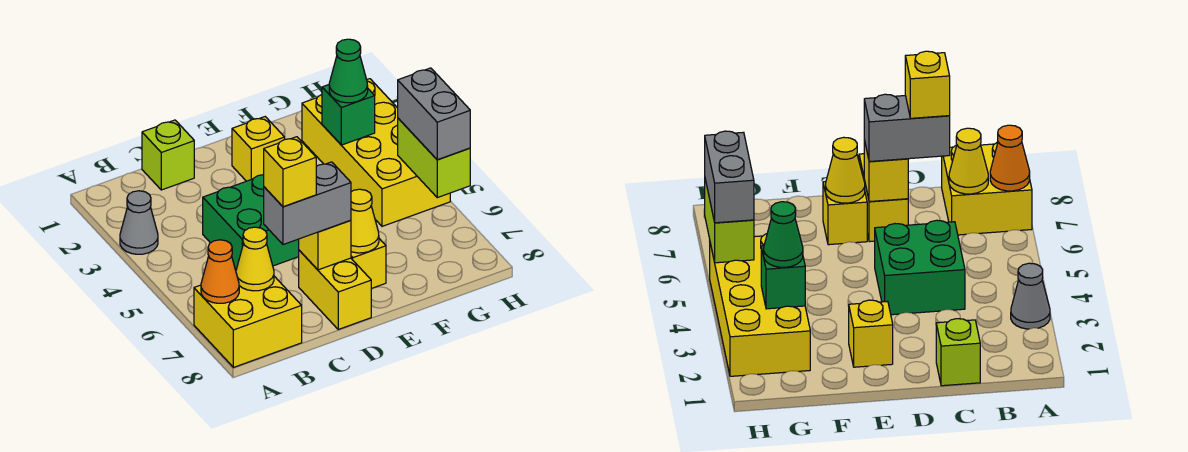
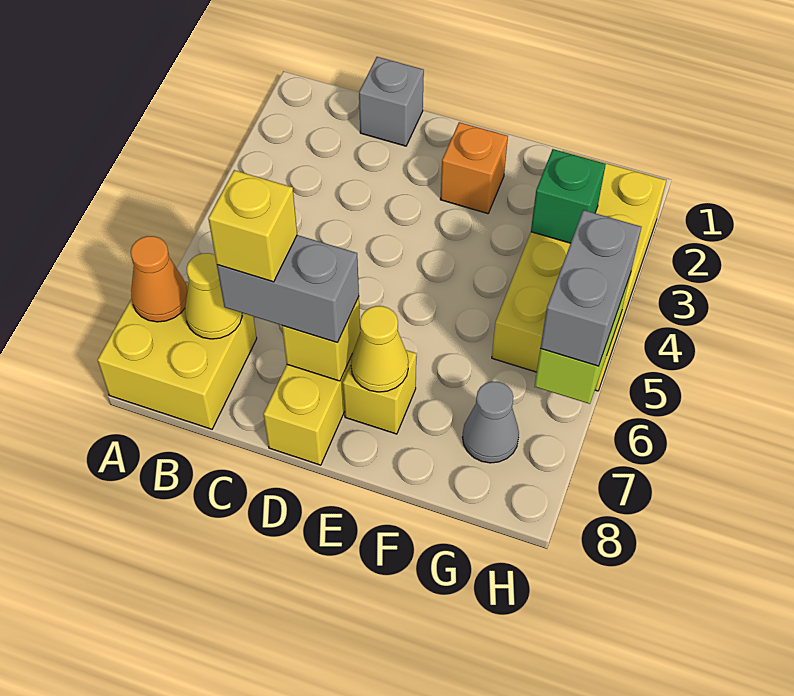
grey 1x1 cone [120,191,158,254] -> grey 1x1 cone moved to [462,382,519,463]
lime 1x1 brick [142,120,194,190] -> grey 1x1 brick [359,57,424,146]
green 2x2 brick [203,175,299,270] -> none
yellow 1x1 brick [232,117,285,181] -> orange 1x1 brick [440,122,508,214]
green 1x1 cone [329,39,368,103] -> none

